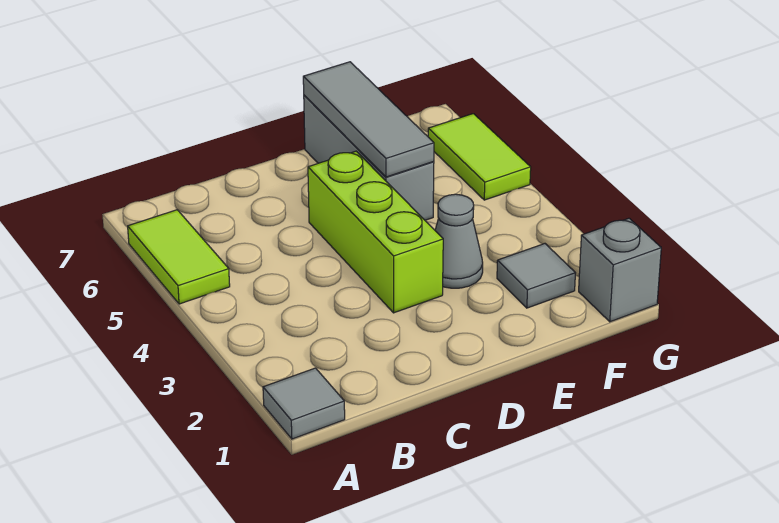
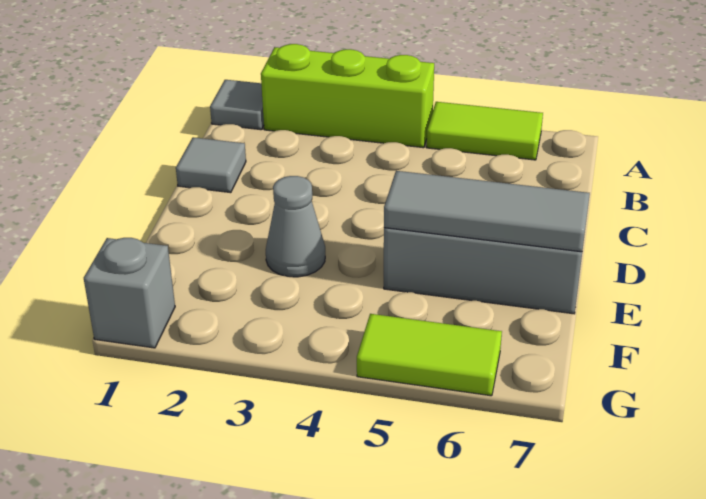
lime 1x3 brick [308,151,443,313] -> lime 1x3 brick moved to [261,44,434,148]
grey 1x1 tile [497,244,575,308] -> grey 1x1 tile moved to [176,137,246,193]

